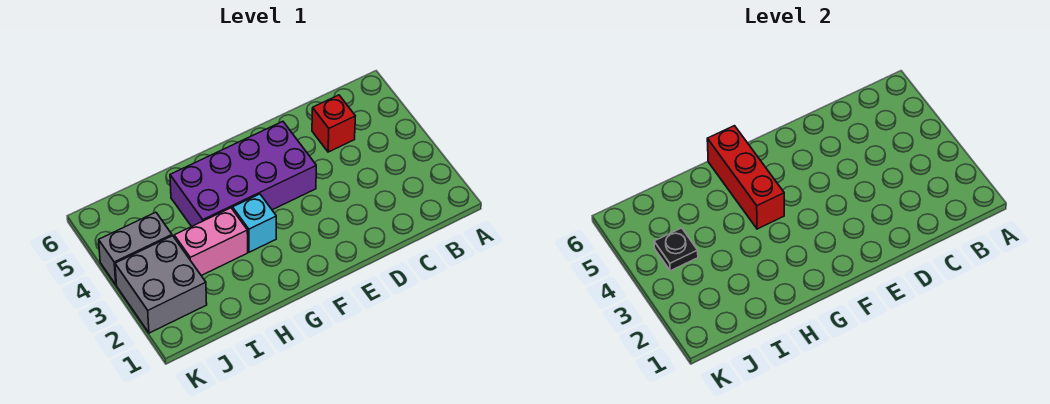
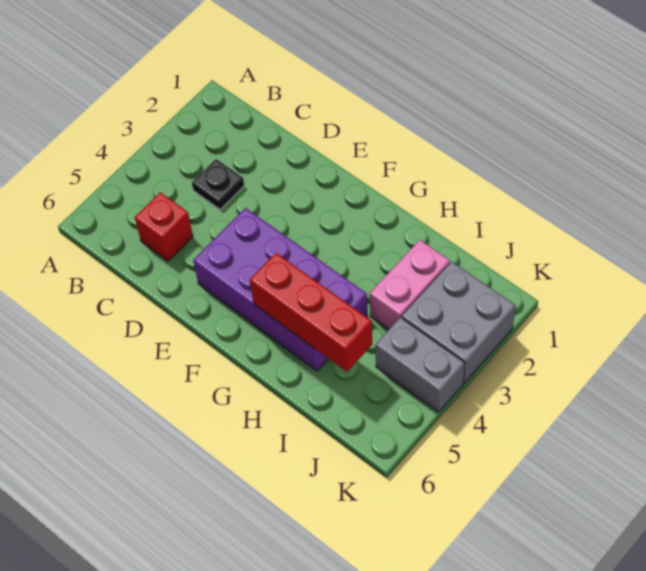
cyan 1x1 brick [233,194,276,252] -> none
red 1x3 brick [707,126,784,229] -> red 1x3 brick turned to [250,253,372,372]
pink 1x2 brick [174,208,248,276] -> pink 1x2 brick turned to [370,240,450,330]
black 1x1 plate [654,228,698,271] -> black 1x1 plate moved to [192,159,244,210]

